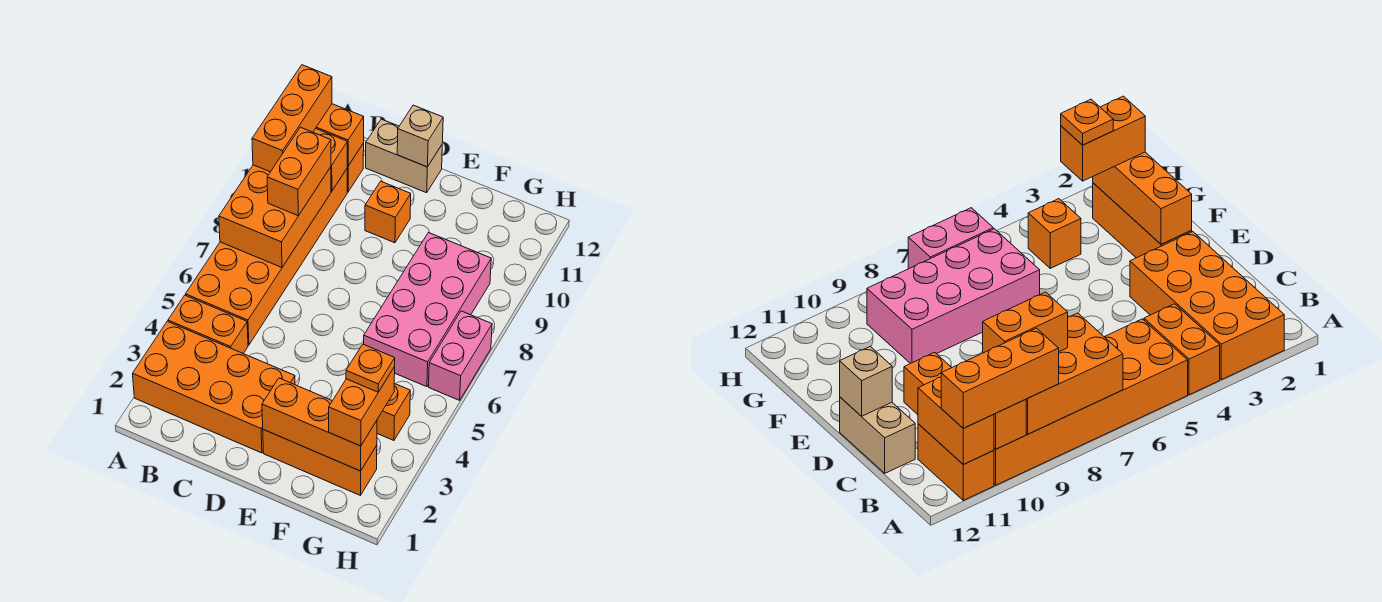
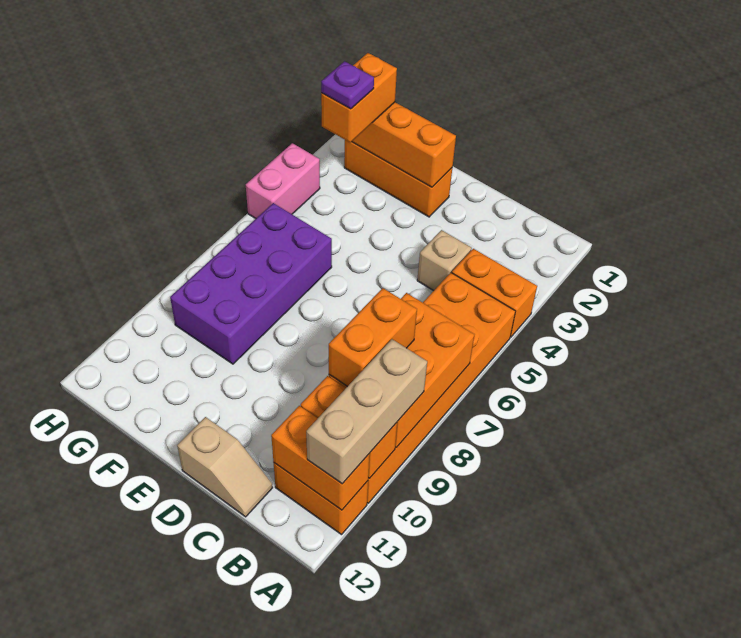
orange 2x4 brick [133,321,295,453] -> none
orange 1x3 brick [252,65,332,172] -> tan 1x3 brick [306,339,427,484]
tan 1x2 brick [366,119,442,193] -> tan 1x2 slope [177,417,273,517]
orange 1x1 brick [365,181,411,243] -> none
tan 1x1 brick [397,105,443,167] -> tan 1x1 brick moved to [417,230,472,291]
pink 2x4 brick [364,233,491,387] -> purple 2x4 brick [170,203,332,364]
orange 1x1 plate [346,344,395,392] -> purple 1x1 plate [321,61,374,109]
orange 1x1 brick [377,384,410,440] -> none
pink 1x2 brick [429,311,492,400] -> pink 1x2 brick moved to [246,143,320,219]

